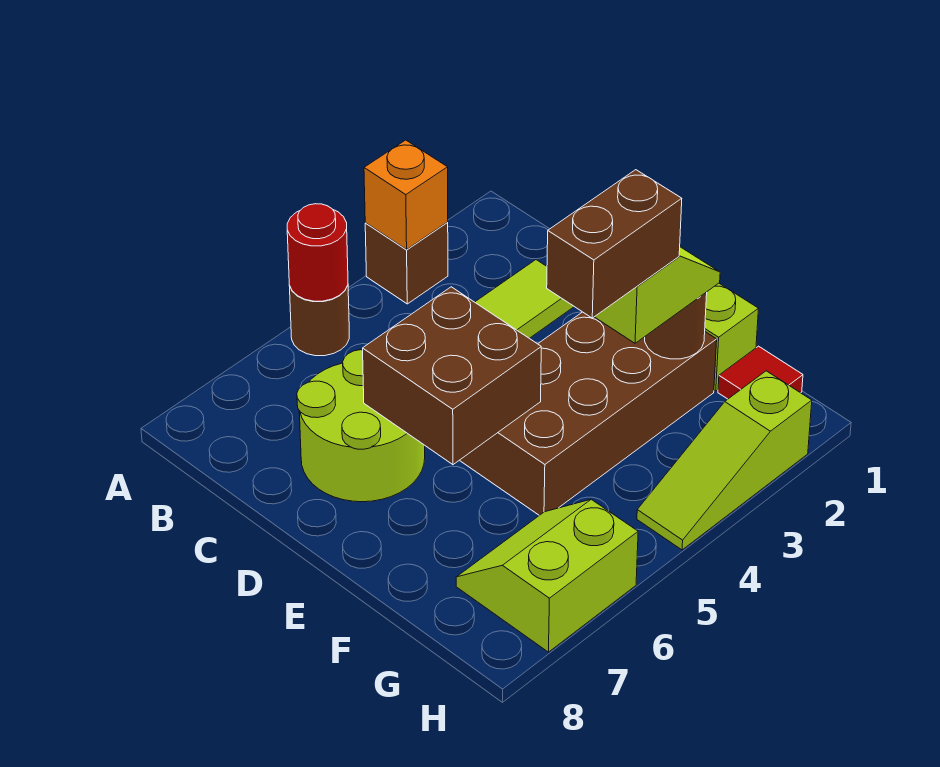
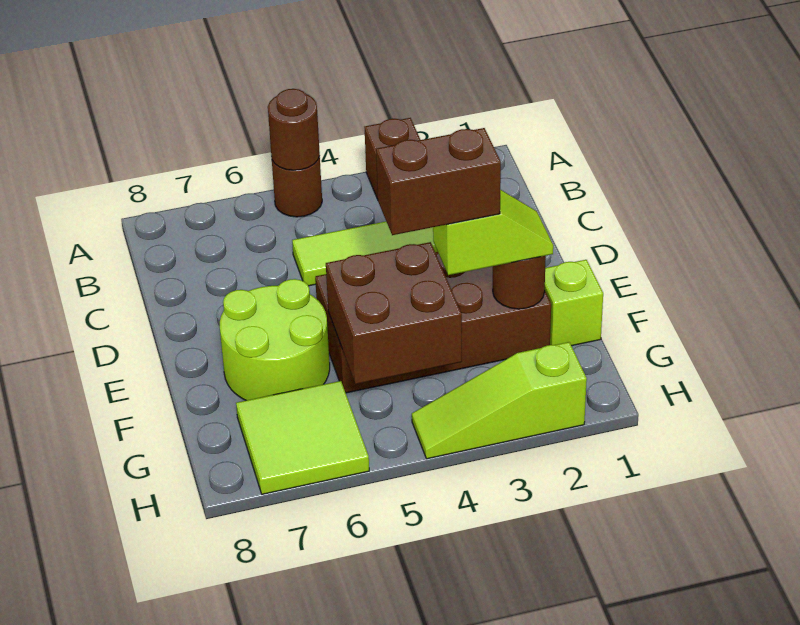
orange 1x1 brick [364,140,448,250] -> none
red 1x1 round brick [287,204,348,301] -> brown 1x1 round brick [268,89,320,170]
lime 2x2 round brick [297,350,425,502] -> lime 2x2 round brick moved to [220,279,330,400]
brown 2x2 brick [363,287,541,465] -> brown 2x2 brick moved to [326,242,462,384]
red 1x1 tile [718,346,803,399] -> none
lime 2x2 slope [456,499,638,652] -> lime 2x2 tile [236,381,369,494]

